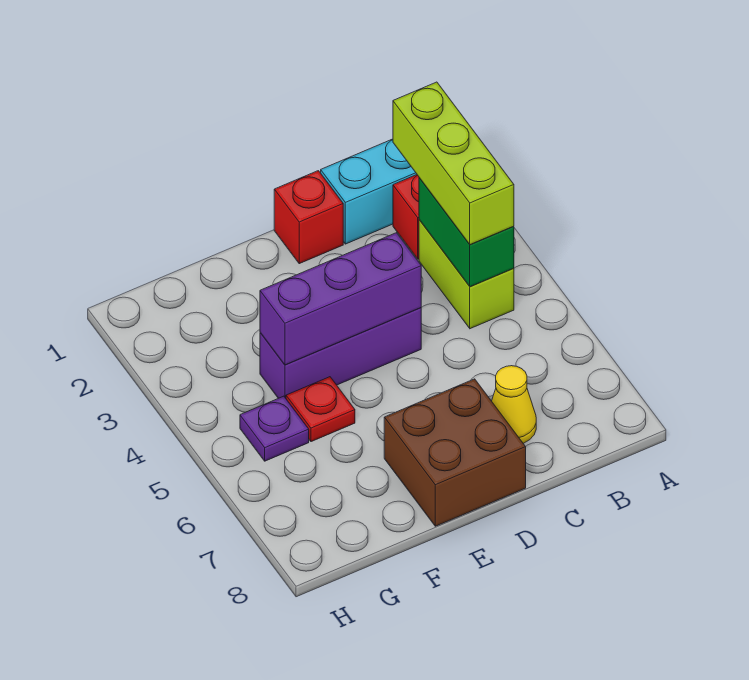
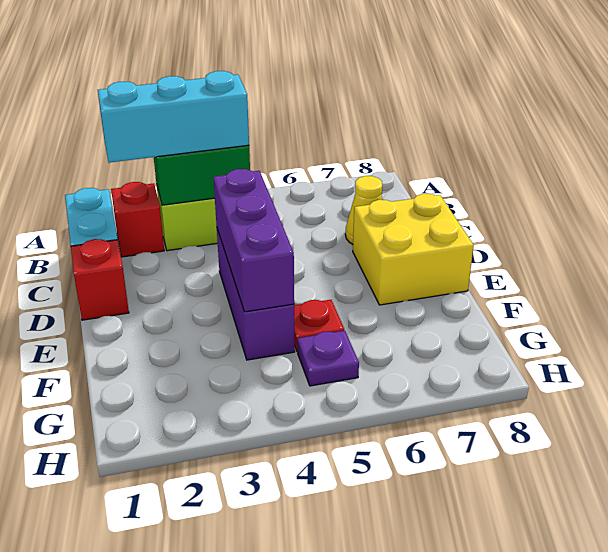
lime 1x3 brick [393,82,514,244] -> cyan 1x3 brick [98,71,249,163]
brown 2x2 brick [384,379,526,526] -> yellow 2x2 brick [353,194,474,305]

